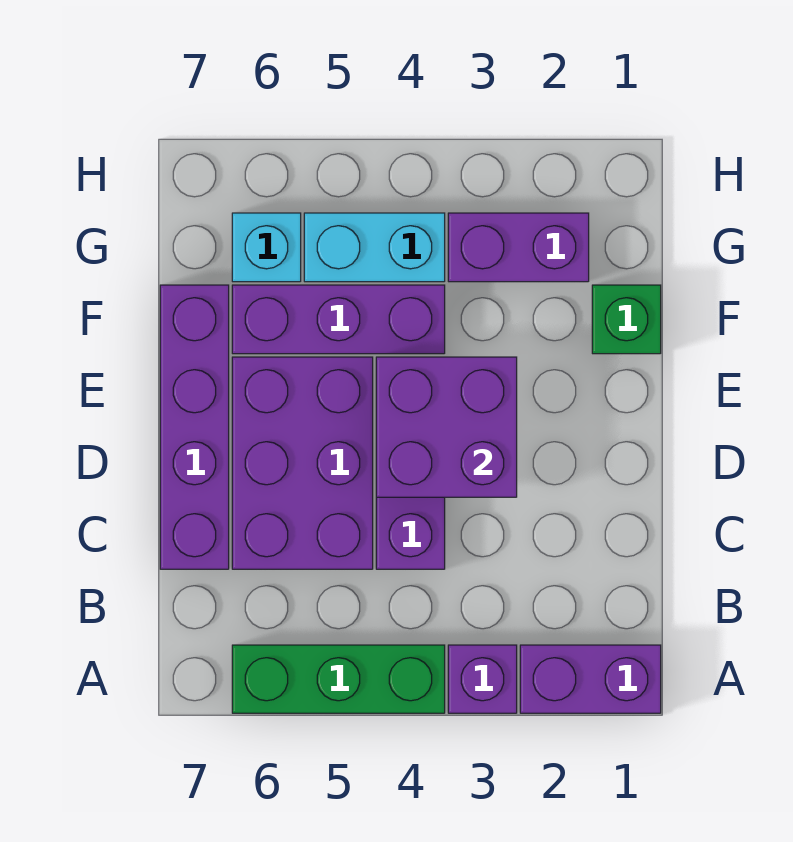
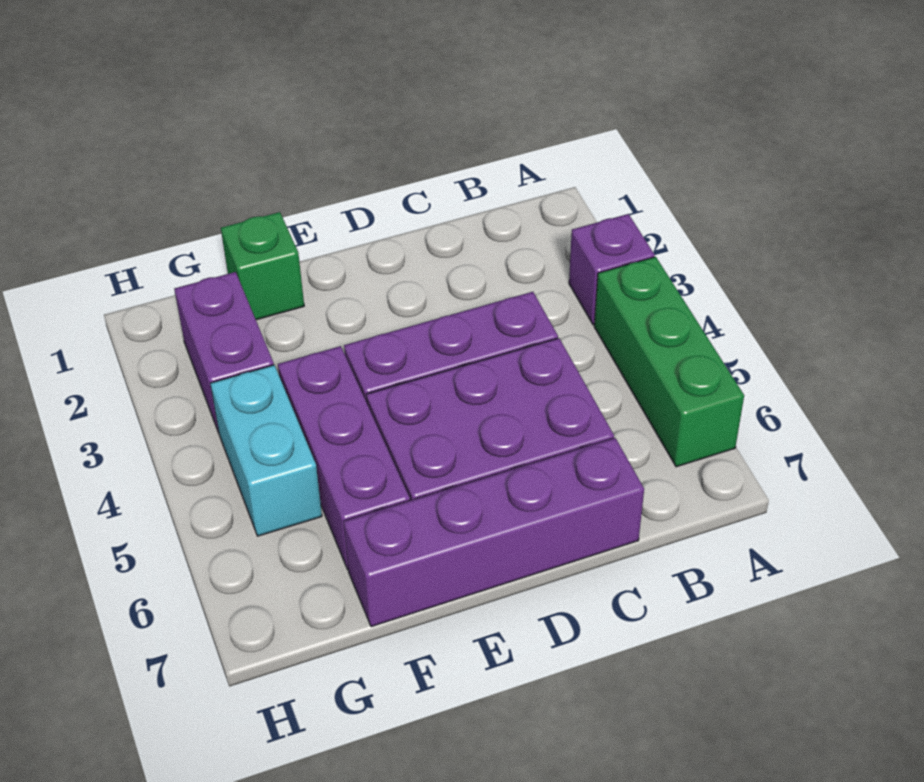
purple 1x2 brick [520,645,661,713] -> none
purple 2x2 brick [376,357,517,497] -> none
cyan 1x1 brick [232,213,301,282] -> none

